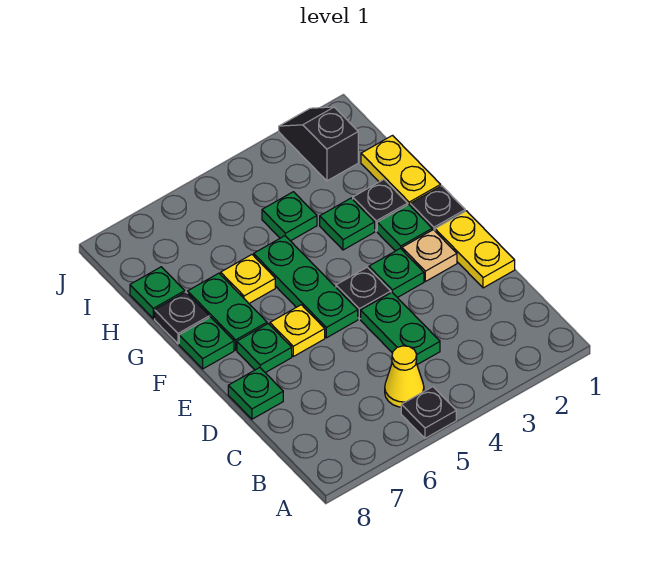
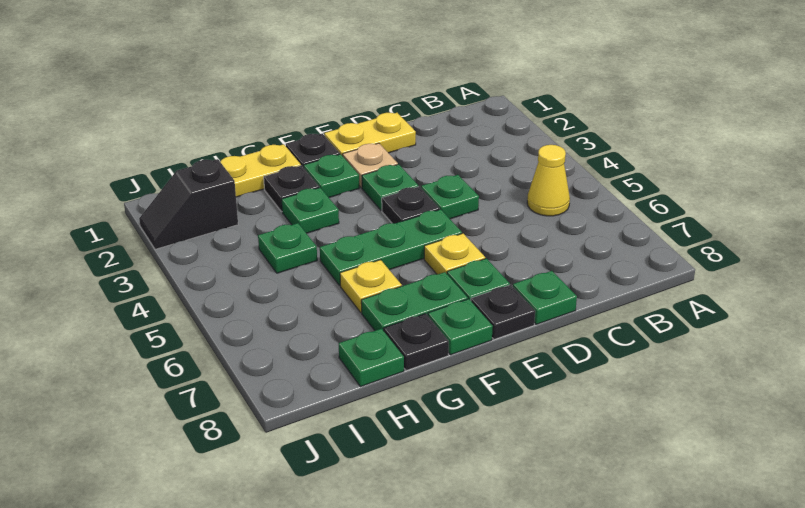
black 1x1 plate [401,387,456,438] -> black 1x1 plate moved to [471,285,535,339]
green 1x2 plate [361,293,440,365] -> green 1x1 plate [421,175,479,219]

